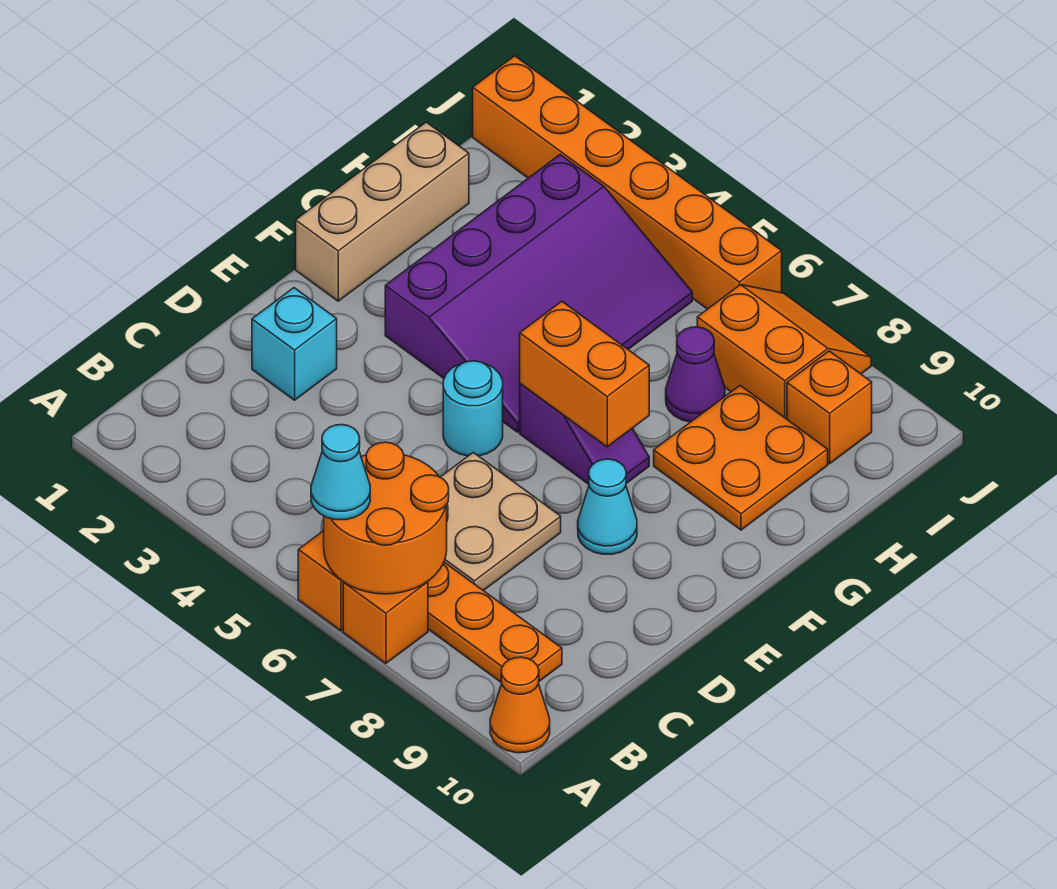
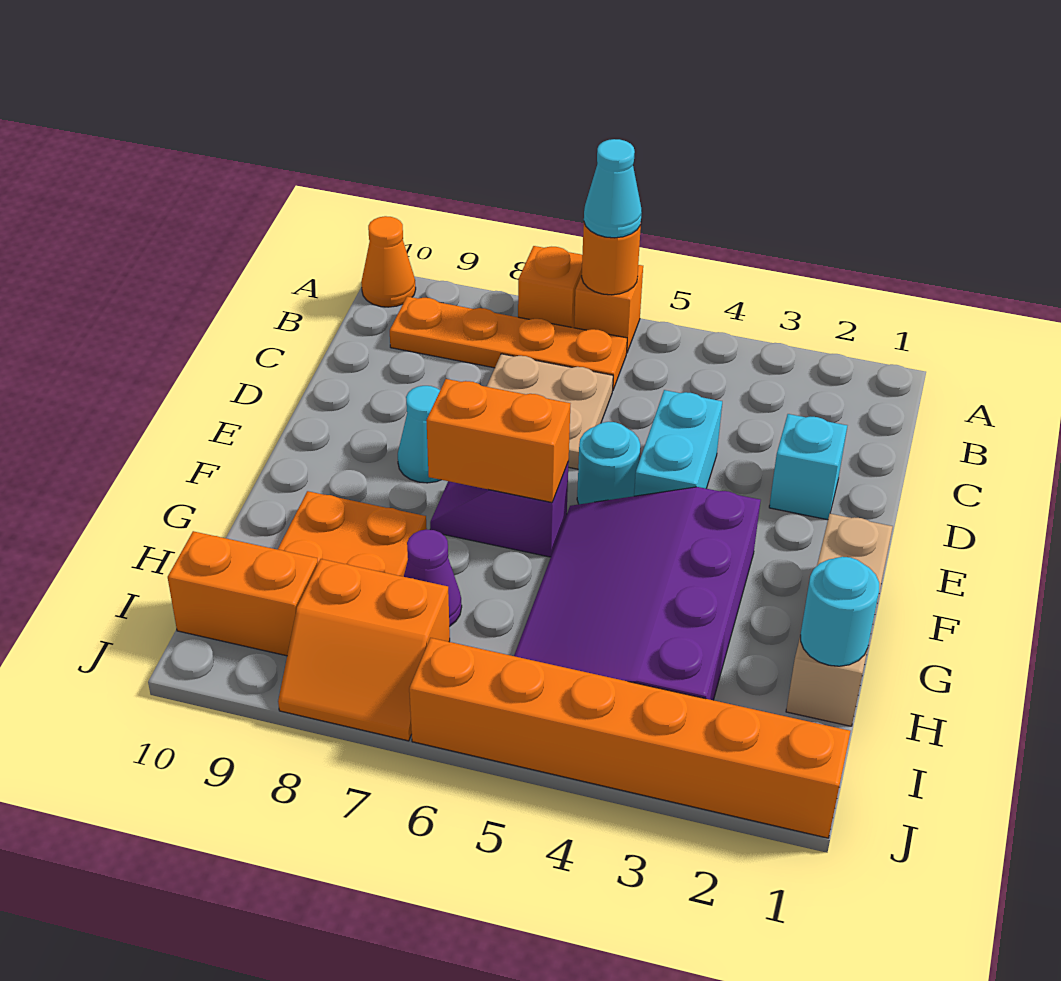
orange 2x2 round brick [324,442,449,594] -> orange 1x1 round brick [582,223,641,295]
none -> cyan 1x2 brick [634,390,722,496]
none -> cyan 1x1 round brick [801,557,879,666]
orange 1x1 brick [787,351,872,464] -> orange 1x2 brick [168,531,318,656]

